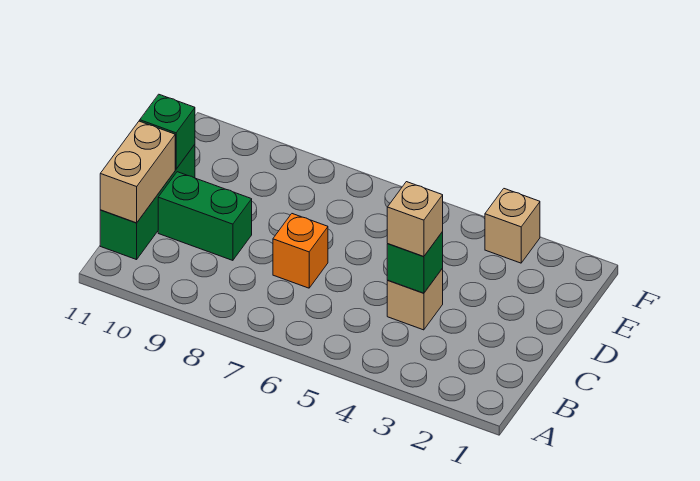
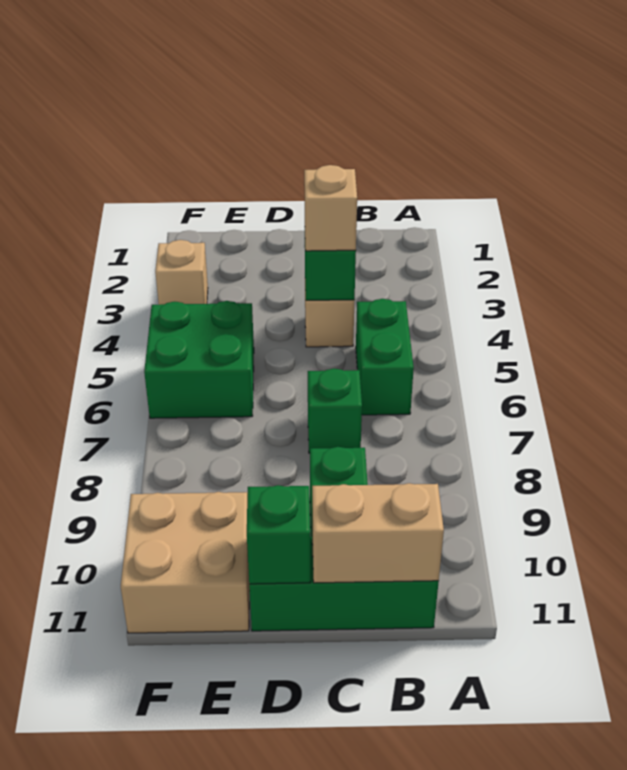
none -> green 1x2 brick [356,299,414,415]
orange 1x1 brick [273,214,328,288] -> green 1x1 brick [308,369,362,453]
none -> green 2x2 brick [144,301,254,418]
none -> tan 2x2 brick [121,492,250,633]

